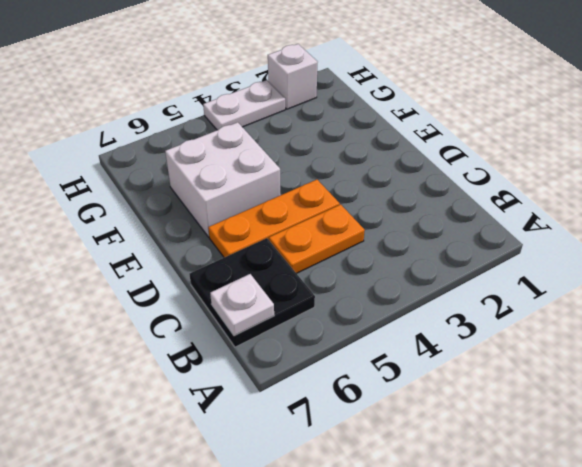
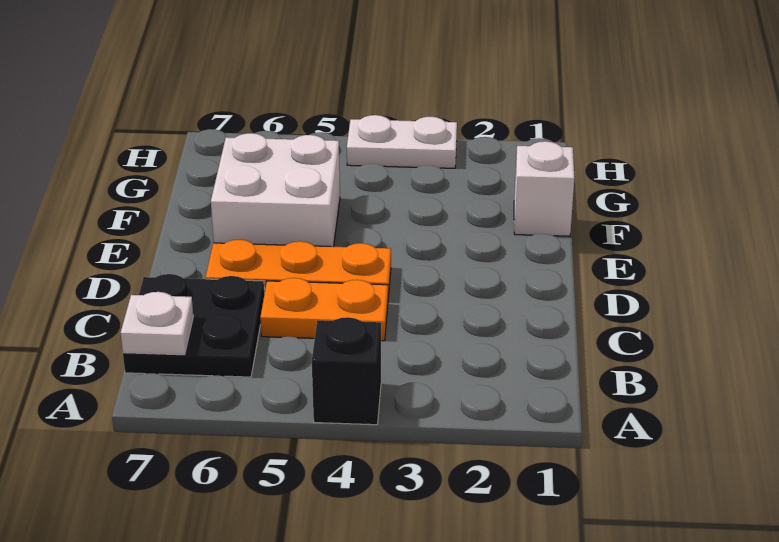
none -> black 1x1 brick [312,317,381,425]
white 1x1 brick [268,44,318,109] -> white 1x1 brick moved to [514,141,575,236]

